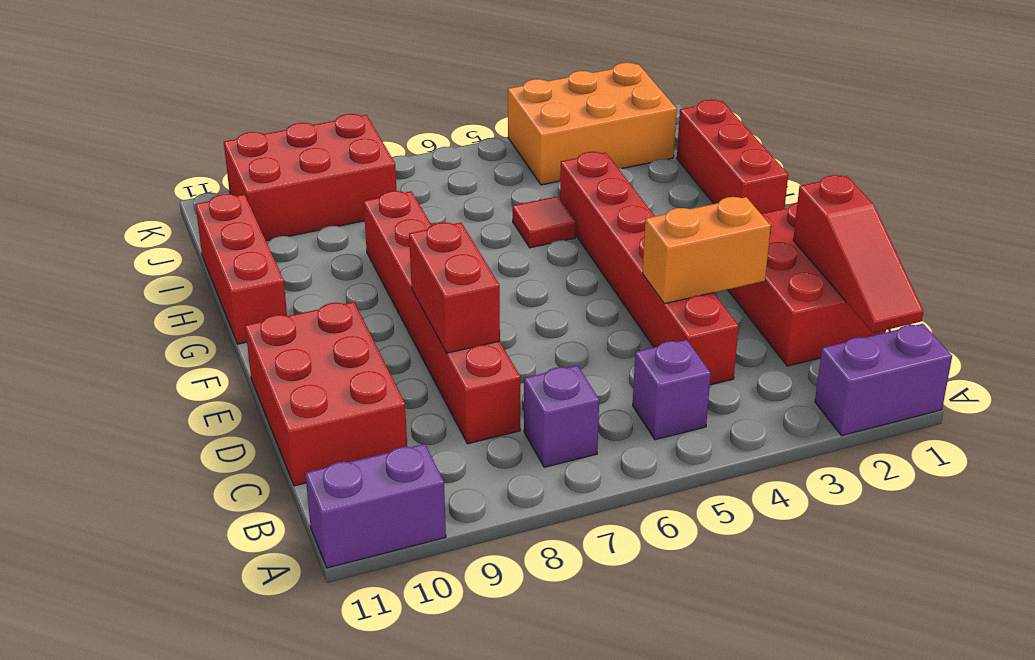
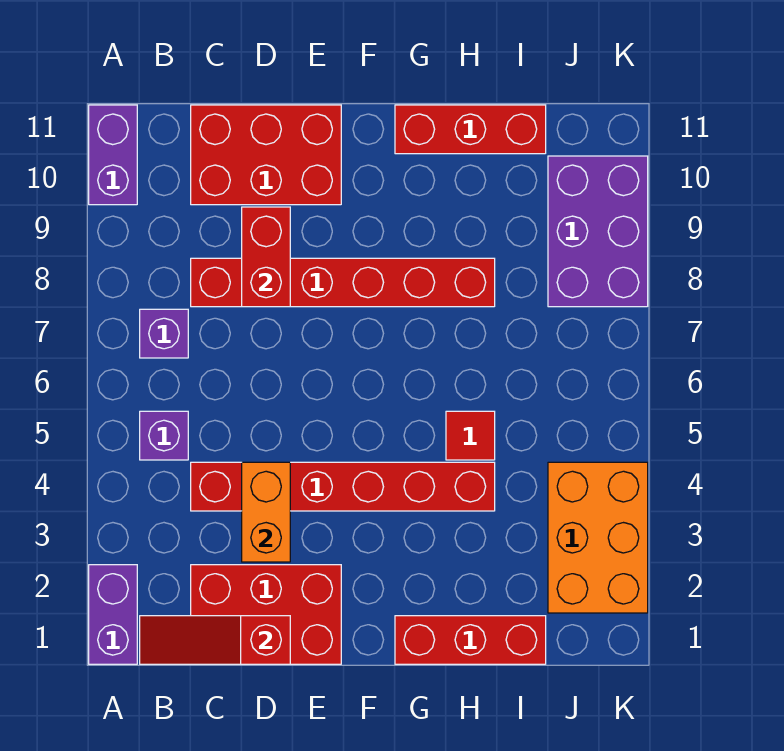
red 1x2 brick [409,222,500,353] -> red 1x2 brick turned to [242,207,290,307]
red 2x3 brick [224,114,397,241] -> purple 2x3 brick [548,156,648,307]

